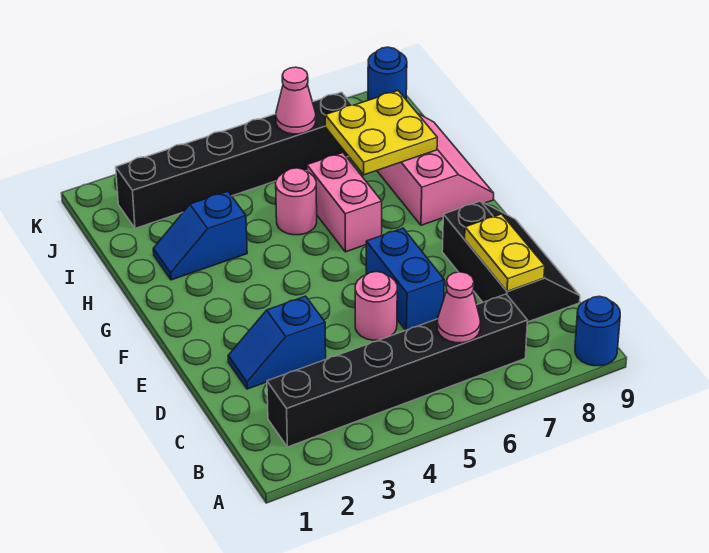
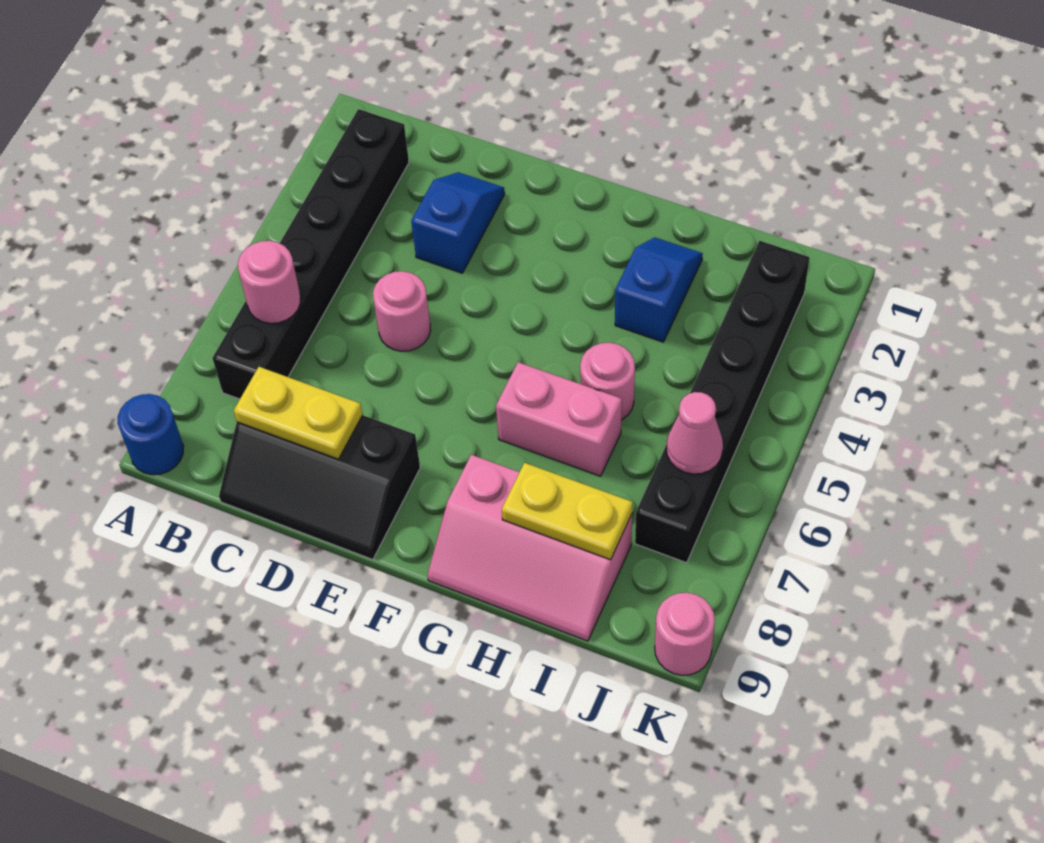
pink 1x1 cone [437,272,480,343] -> pink 1x1 round brick [238,241,300,323]
blue 1x2 brick [366,228,444,330] -> none
yellow 2x2 plate [325,91,437,175] -> yellow 1x2 plate [502,463,633,560]
blue 1x1 round brick [368,47,407,100] -> pink 1x1 round brick [655,593,715,675]

